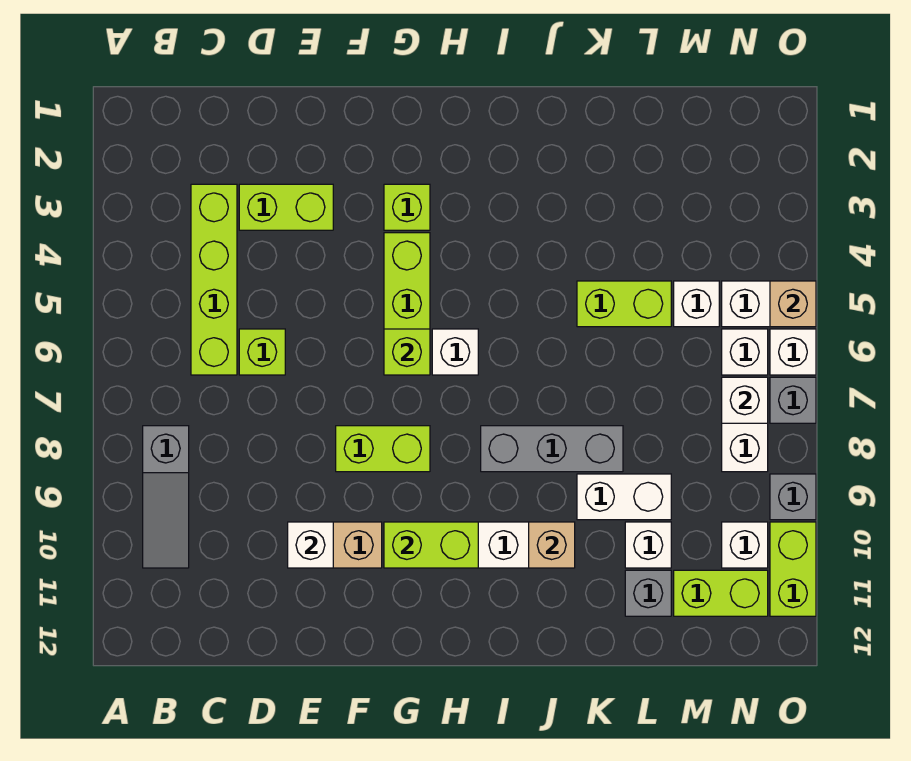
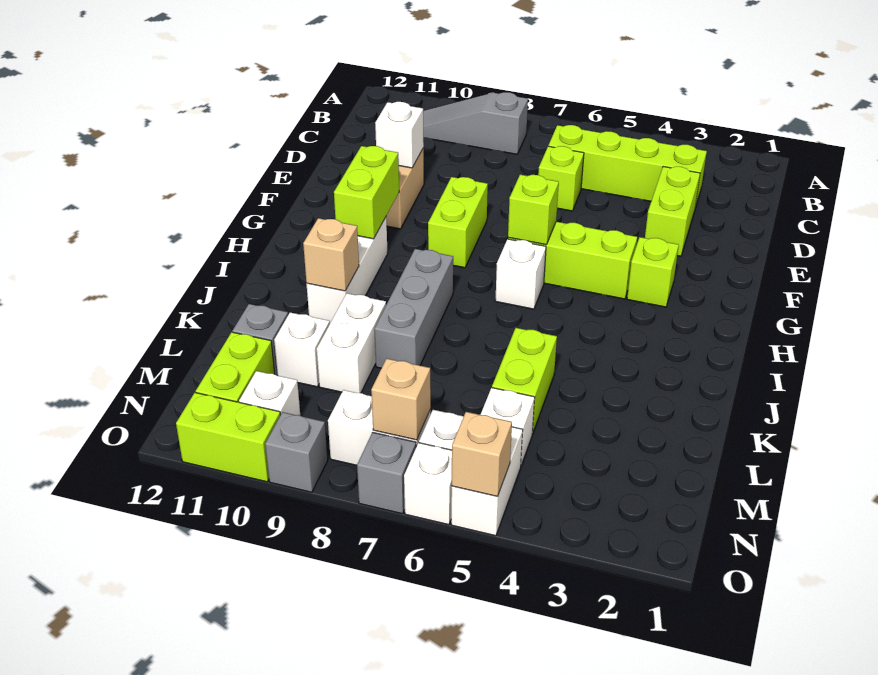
white 1x1 brick [722,377,768,423] -> tan 1x1 brick [371,359,431,440]

